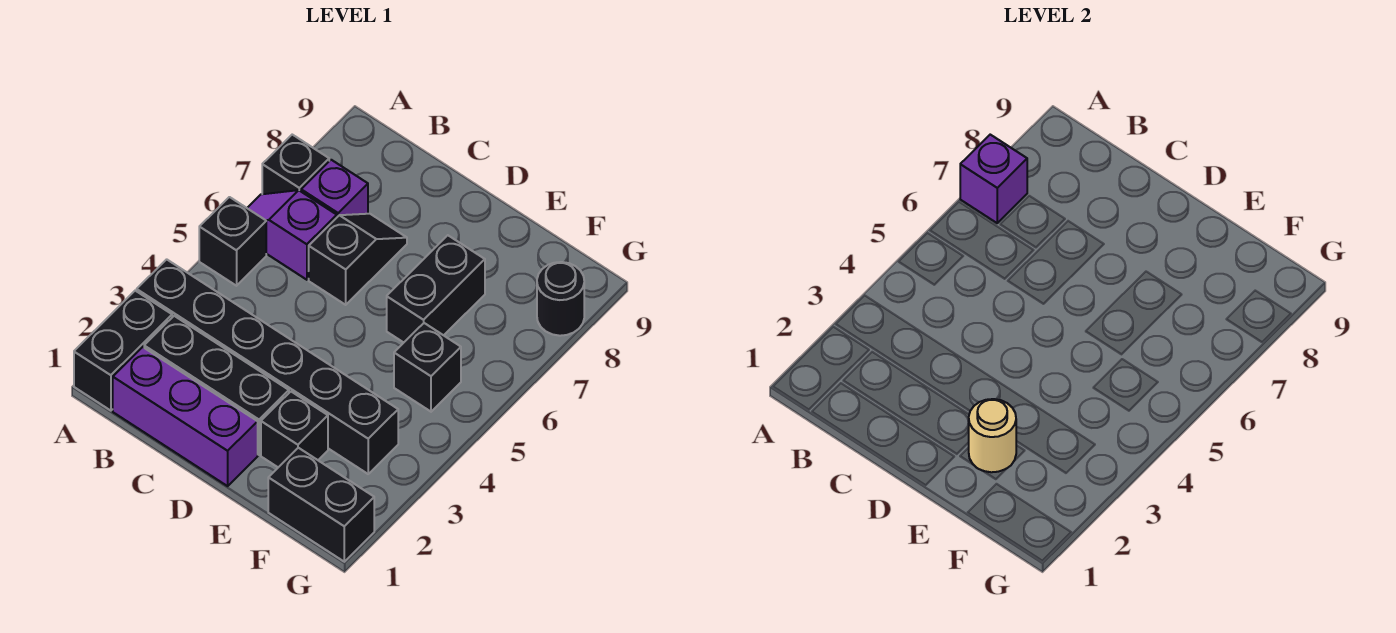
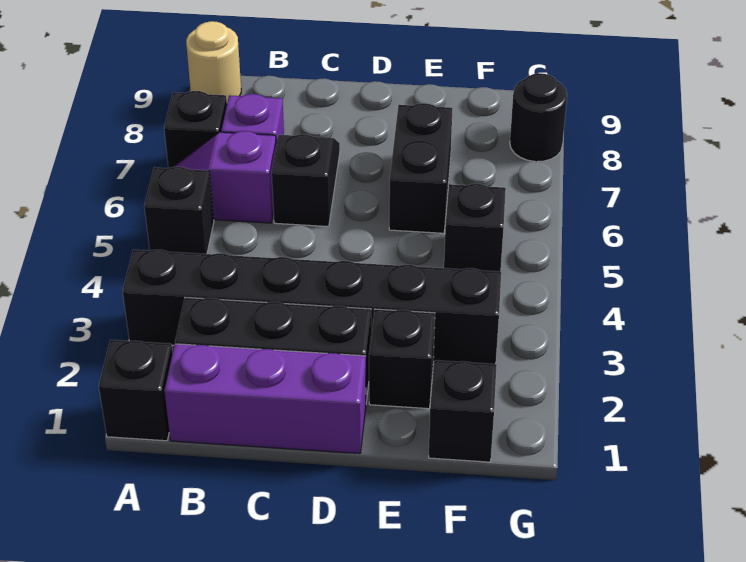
black 1x2 brick [74,291,172,411] -> black 1x1 brick [99,340,172,441]
purple 1x1 brick [960,135,1027,223] -> none
tan 1x1 round brick [969,399,1016,472] -> tan 1x1 round brick moved to [186,21,241,102]
black 1x2 brick [268,448,374,562] -> black 1x1 brick [429,360,497,462]

